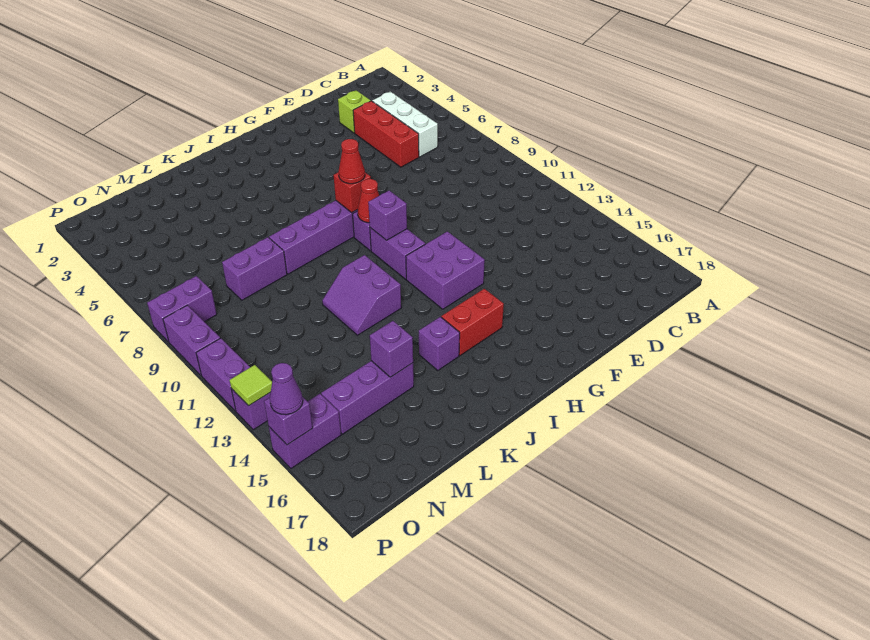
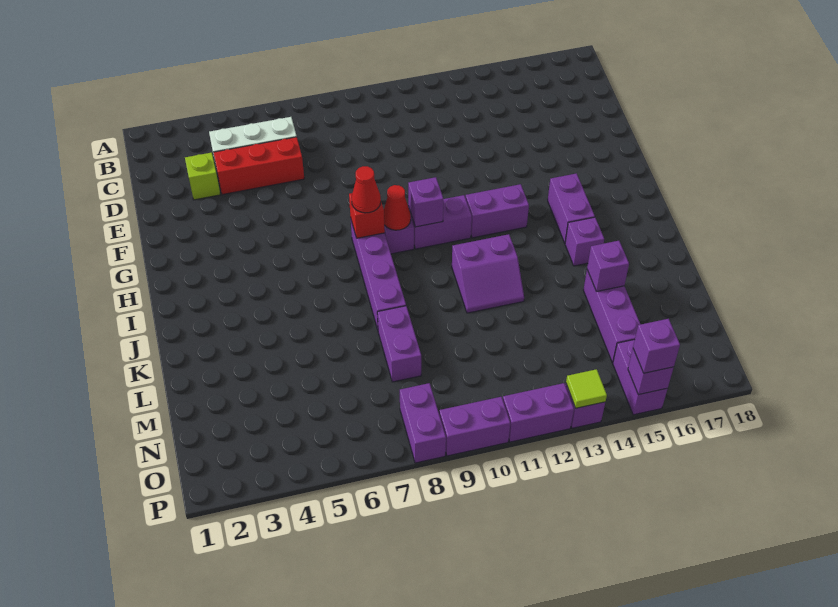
purple 2x2 brick [406,231,485,309] -> purple 1x2 brick [466,184,529,238]
red 1x2 brick [441,289,504,356] -> purple 1x2 brick [548,173,595,243]
purple 1x1 cone [270,363,303,415] -> purple 1x1 brick [633,319,680,373]

